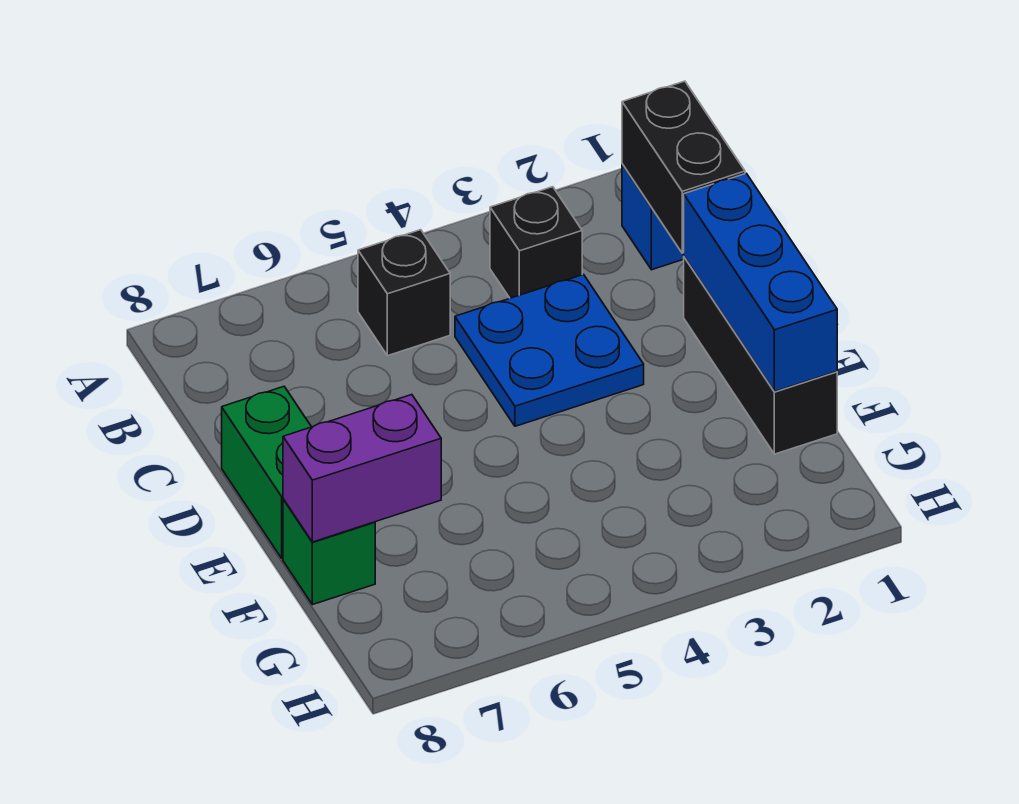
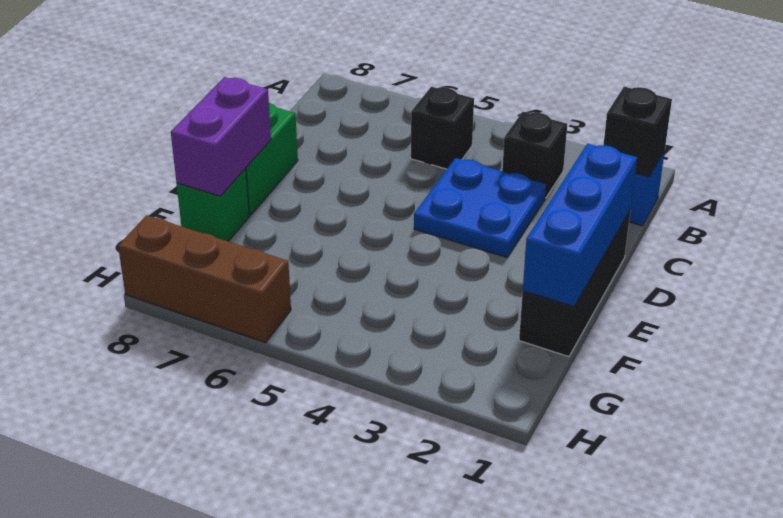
black 1x2 brick [622,81,745,253] -> black 1x1 brick [604,87,672,177]
purple 1x2 brick [283,395,441,542] -> purple 1x2 brick turned to [171,77,271,196]
none -> brown 1x3 brick [118,215,291,343]

